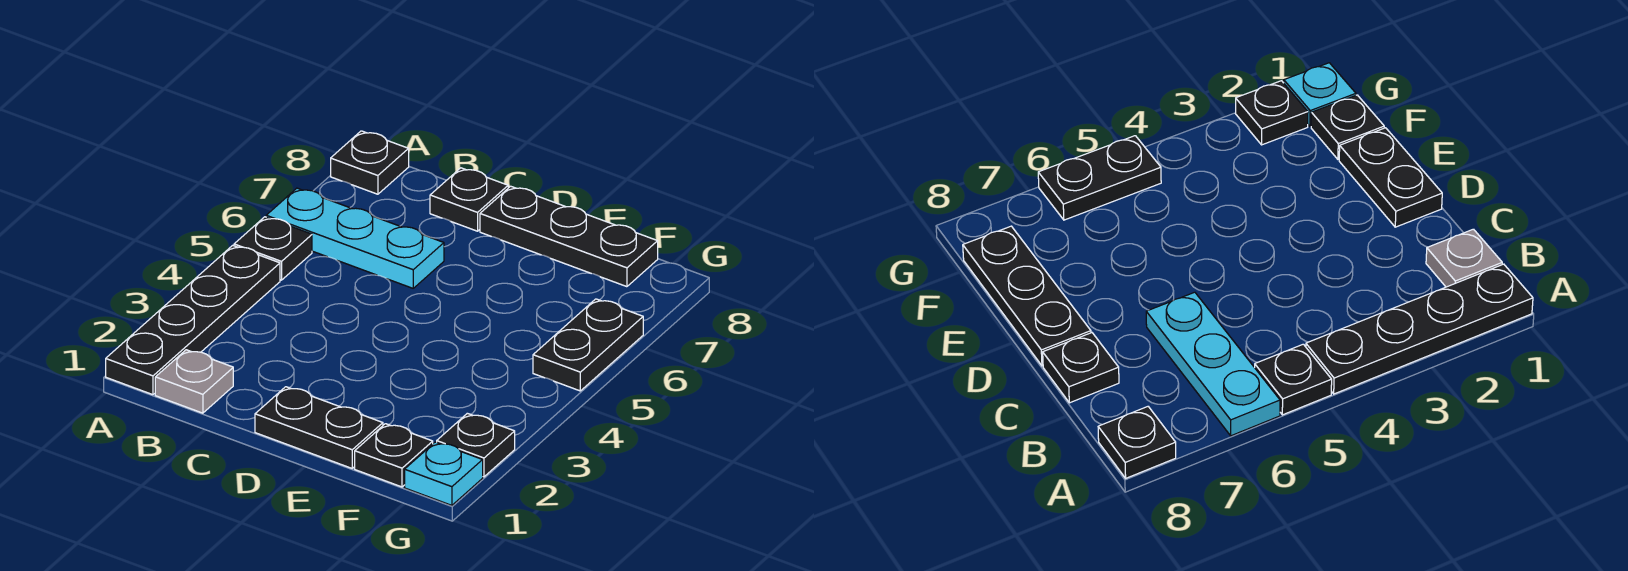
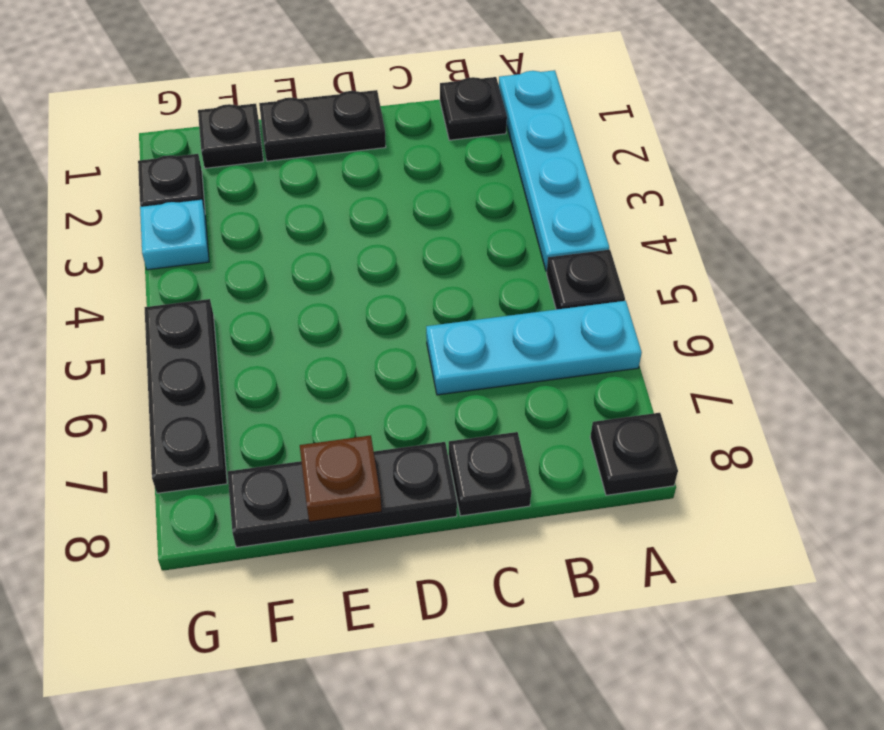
black 1x4 plate [106,245,280,395] -> cyan 1x4 plate [499,70,609,271]
grey 1x1 plate [155,350,233,413] -> black 1x1 plate [440,77,507,140]
none -> brown 1x1 plate [300,435,382,522]
cyan 1x1 plate [405,442,483,505] -> cyan 1x1 plate moved to [140,200,209,270]
black 1x2 plate [533,299,643,391] -> black 1x3 plate [144,299,227,493]

